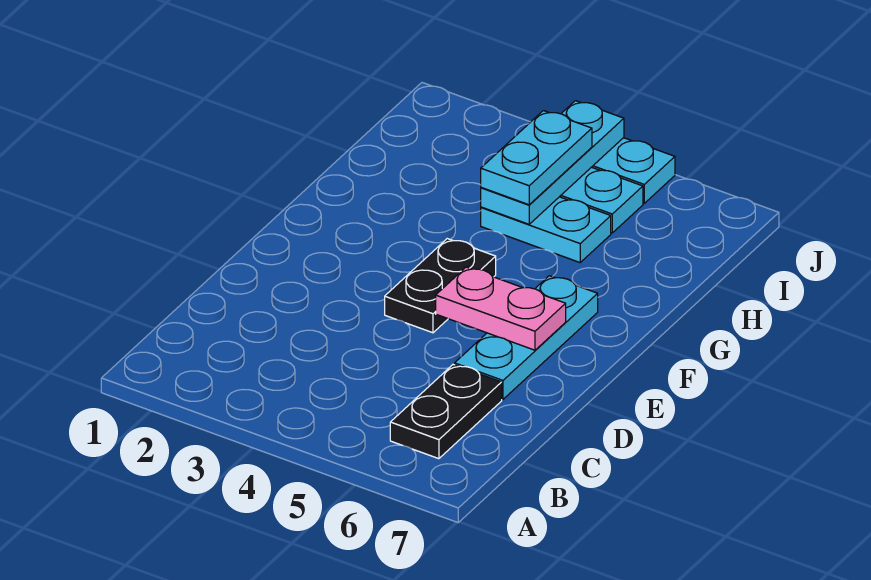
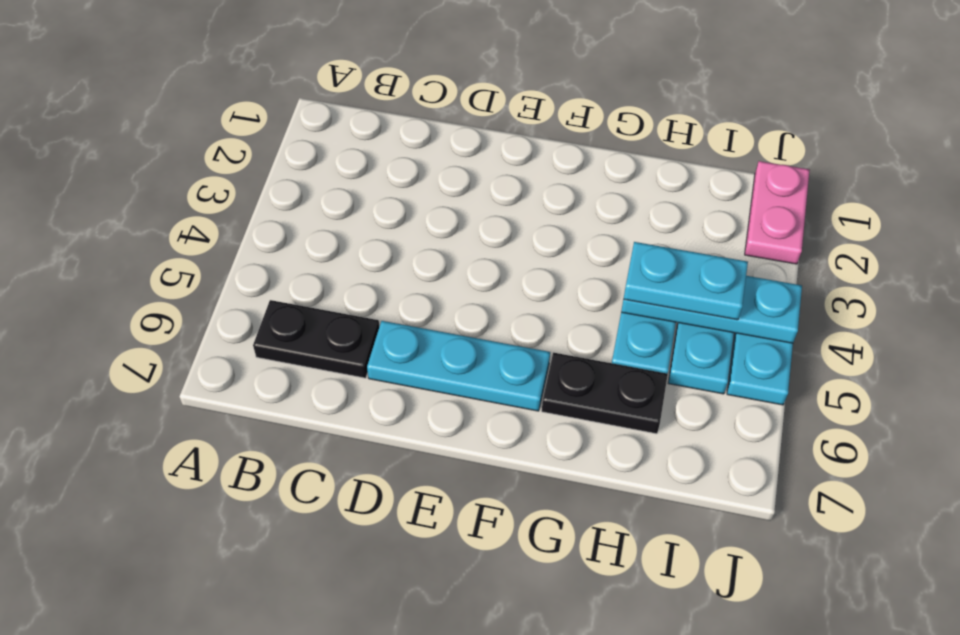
black 1x2 plate [385,239,496,333] -> black 1x2 plate moved to [542,353,668,434]
pink 1x2 plate [436,267,566,350] -> pink 1x2 plate moved to [745,161,810,264]

